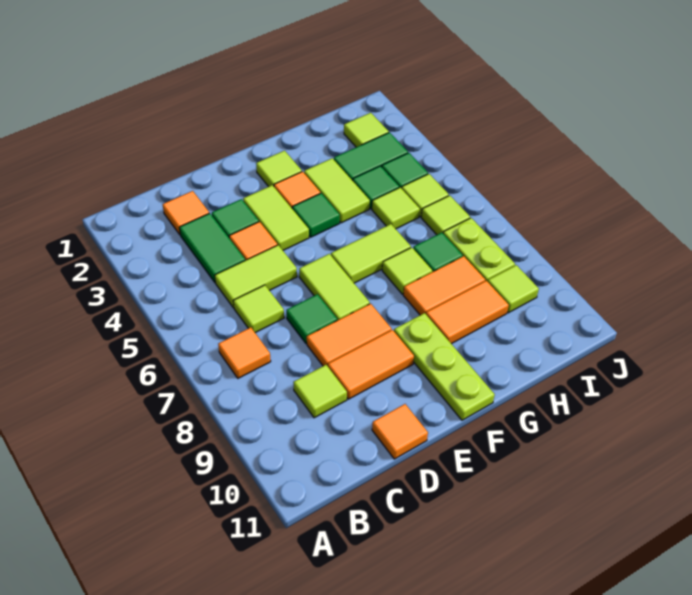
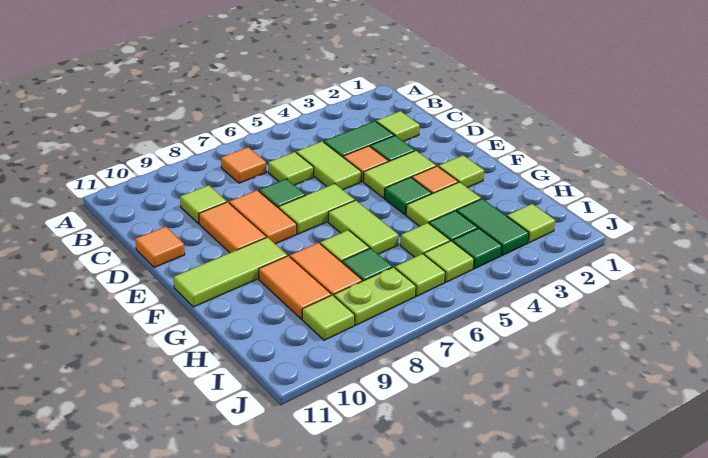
orange 1x1 tile [163,191,209,235] -> lime 1x1 tile [376,111,420,141]
lime 1x3 plate [394,313,495,420] -> lime 1x3 tile [173,237,287,307]

